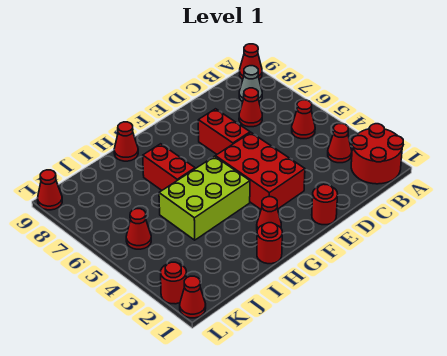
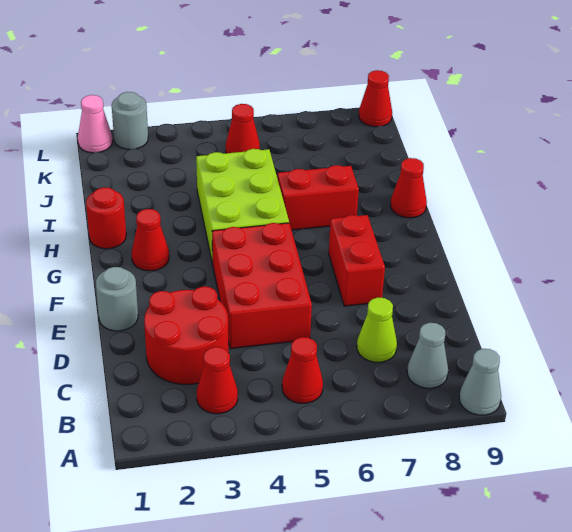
red 2x2 round brick [351,124,403,184] -> red 2x2 round brick moved to [144,287,229,385]
red 1x1 cone [240,44,262,79] -> grey 1x1 cone [459,349,501,415]
red 1x1 cone [239,88,262,127] -> lime 1x1 cone [357,298,397,362]
red 1x1 round brick [312,184,338,225] -> grey 1x1 round brick [96,267,138,331]
red 2x3 brick [215,133,305,209] -> red 2x3 brick turned to [212,223,312,349]
red 1x2 brick [198,109,250,154] -> red 1x2 brick turned to [329,215,385,306]
red 1x1 cone [180,276,206,318] -> pink 1x1 cone [78,95,112,153]
red 1x1 round brick [161,262,186,304] -> grey 1x1 round brick [112,92,148,149]

